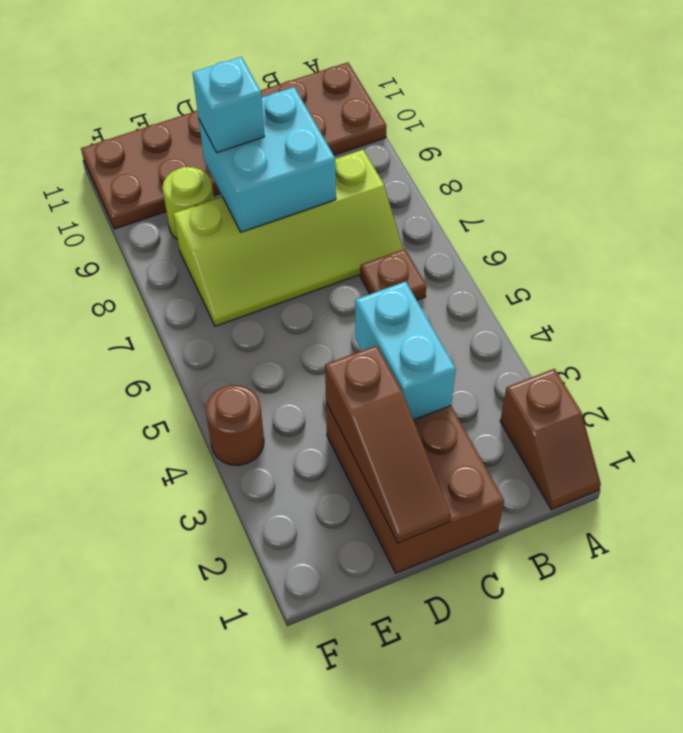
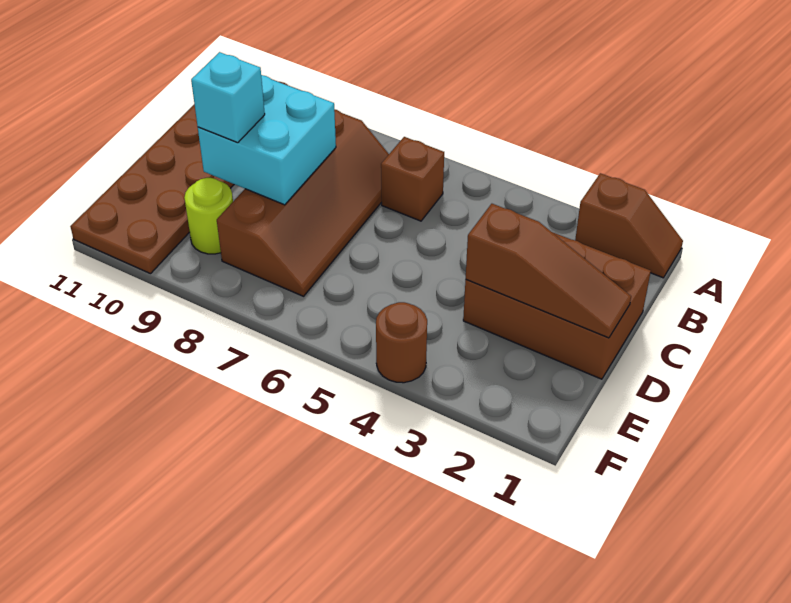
brown 1x1 plate [360,249,426,300] -> brown 1x1 brick [381,137,444,221]
lime 2x4 slope [173,150,403,326] -> brown 2x4 slope [217,109,389,296]
cyan 1x2 brick [355,282,456,420] -> none

